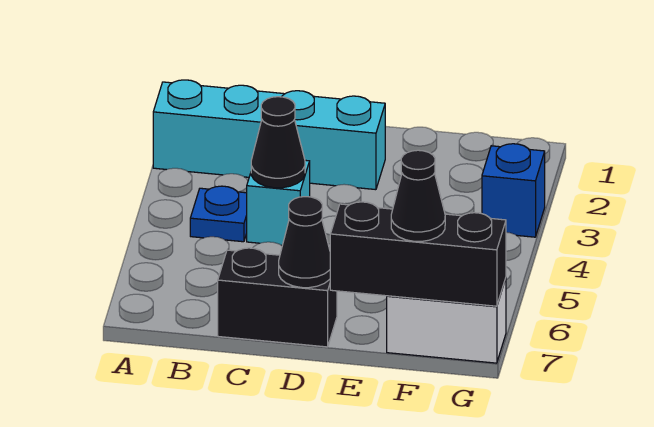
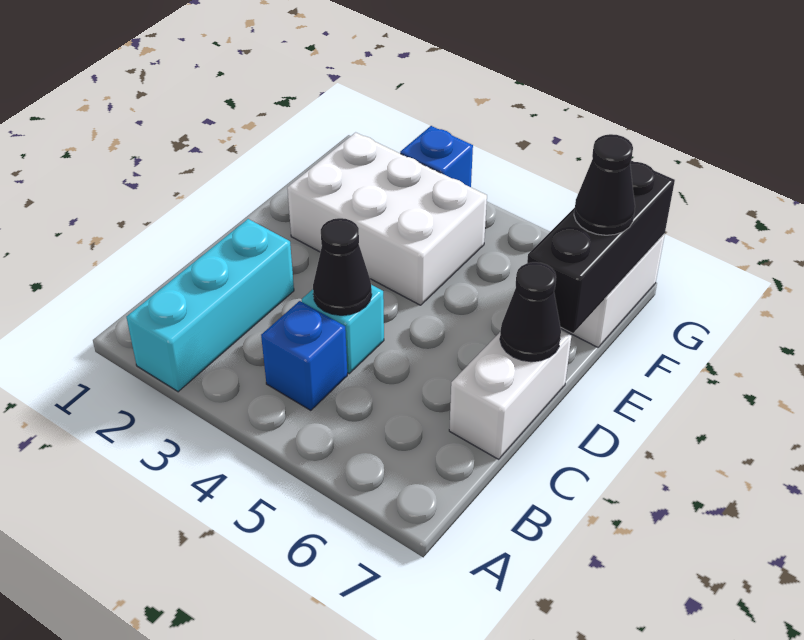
cyan 1x4 brick [153,80,385,190] -> cyan 1x3 brick [126,219,294,392]
blue 1x1 plate [190,186,247,242] -> blue 1x1 brick [261,301,347,410]
black 1x2 brick [218,248,337,347] -> white 1x2 brick [449,330,571,459]
none -> white 2x3 brick [287,132,487,305]

